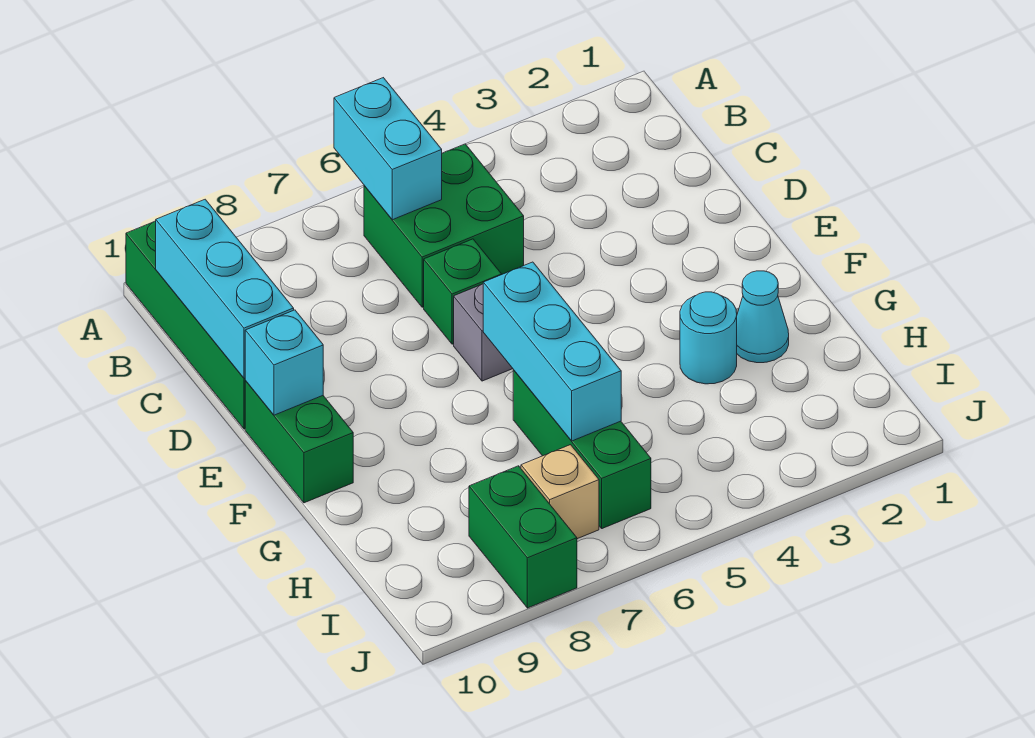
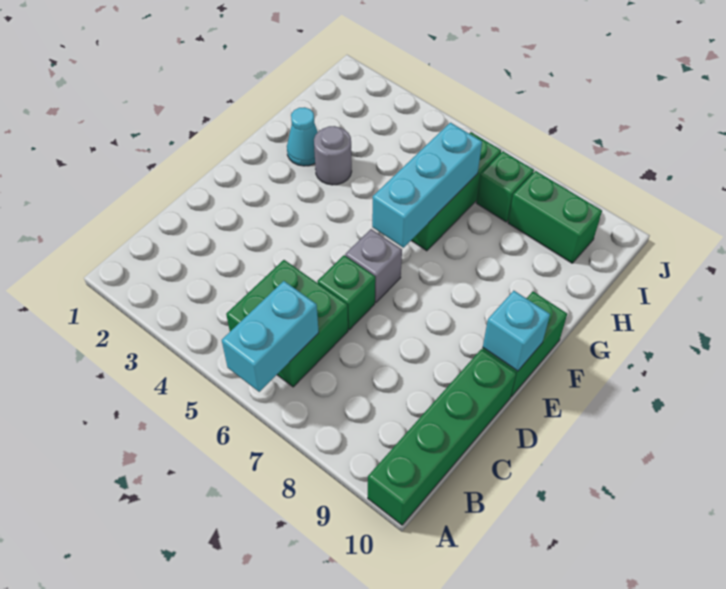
cyan 1x3 brick [156,199,294,378] -> none
cyan 1x1 round brick [680,292,737,384] -> grey 1x1 round brick [314,126,352,185]
tan 1x1 brick [521,445,599,539] -> green 1x1 brick [476,151,534,222]
green 1x2 brick [469,466,577,608] -> green 1x2 brick turned to [508,171,602,263]

